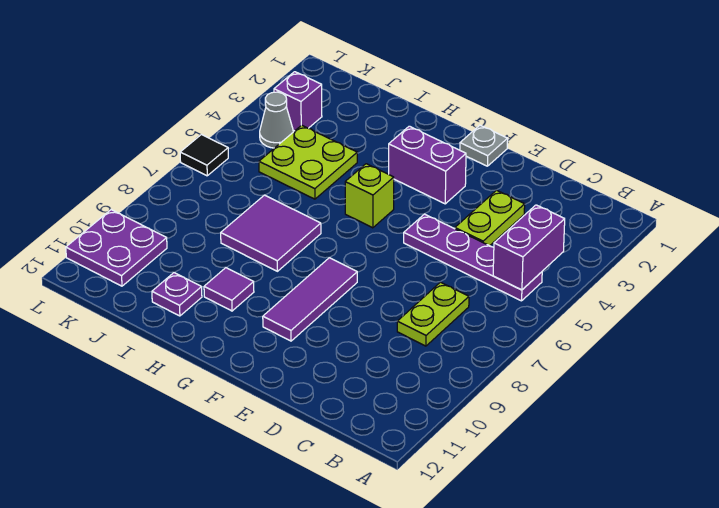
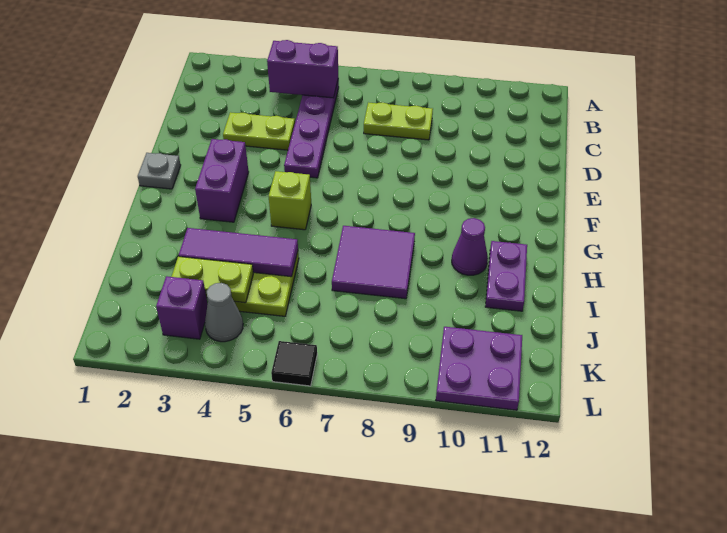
purple 1x3 tile [263,258,357,341] -> purple 1x3 tile moved to [179,228,298,277]
purple 1x1 tile [204,268,254,311] -> purple 1x1 cone [452,218,488,275]
purple 1x1 plate [152,273,202,316] -> purple 1x2 plate [485,241,527,311]
none -> lime 1x2 plate [171,256,253,303]

